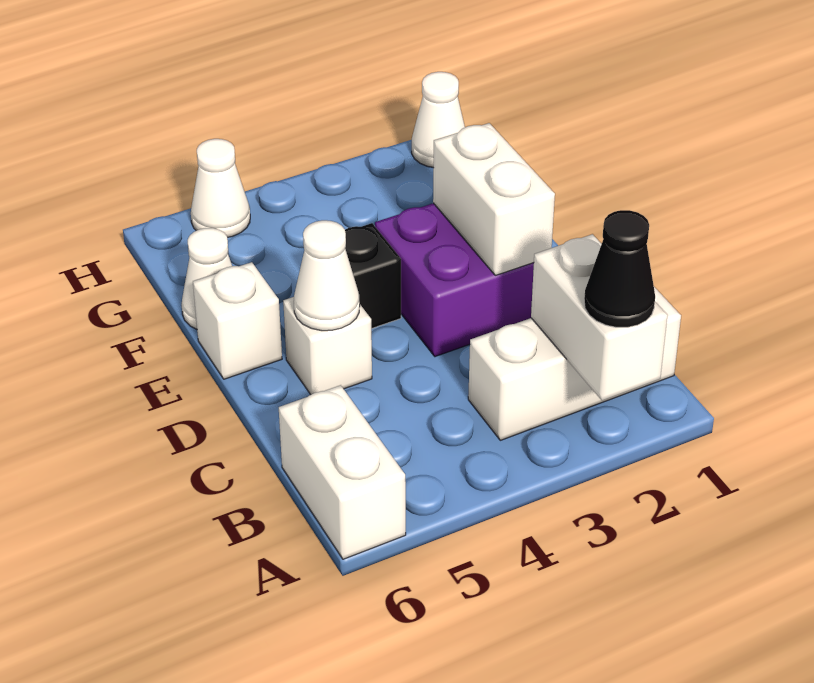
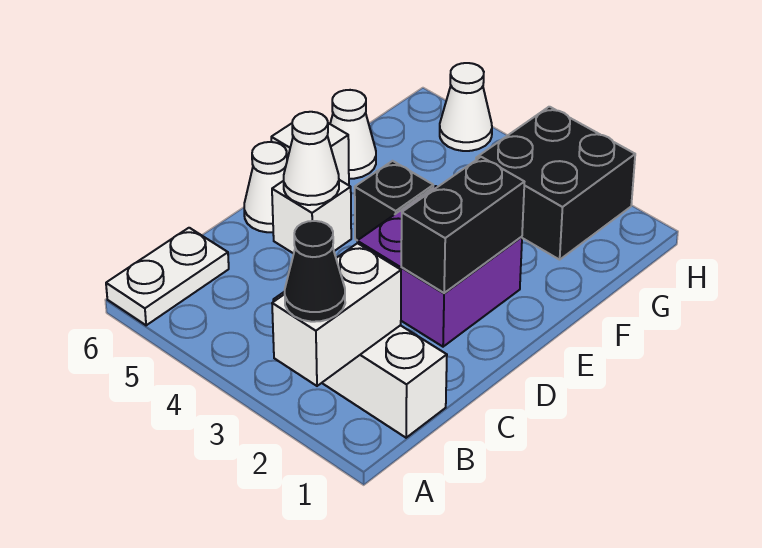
white 1x2 brick [279,385,406,559] -> white 1x2 plate [106,228,229,325]
white 1x2 brick [433,123,555,275] -> black 1x2 brick [401,157,524,293]
none -> black 2x2 brick [476,107,635,260]
white 1x1 cone [412,72,465,168] -> white 1x1 cone moved to [244,142,287,232]

